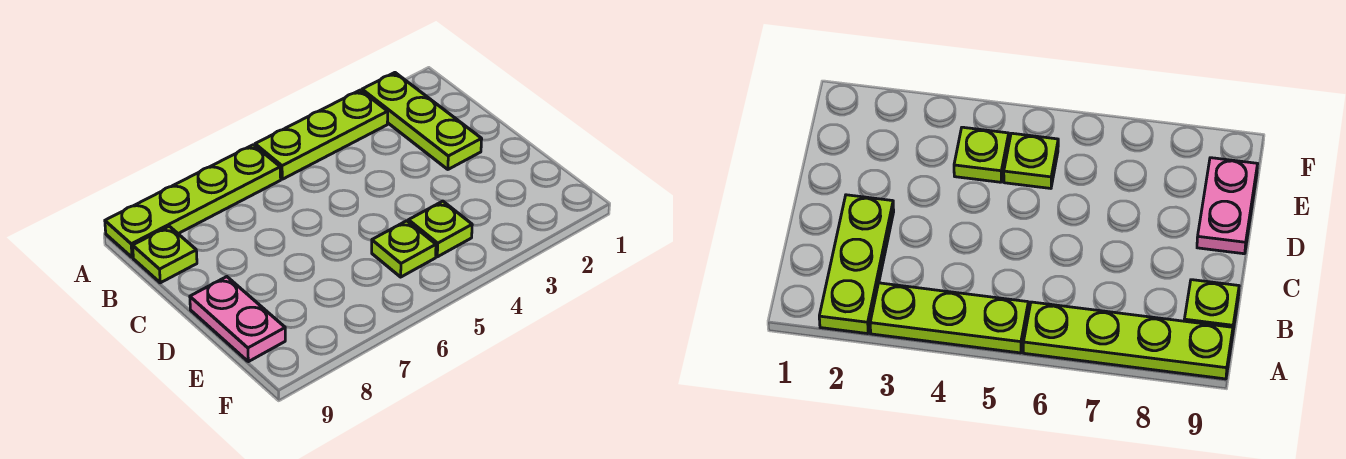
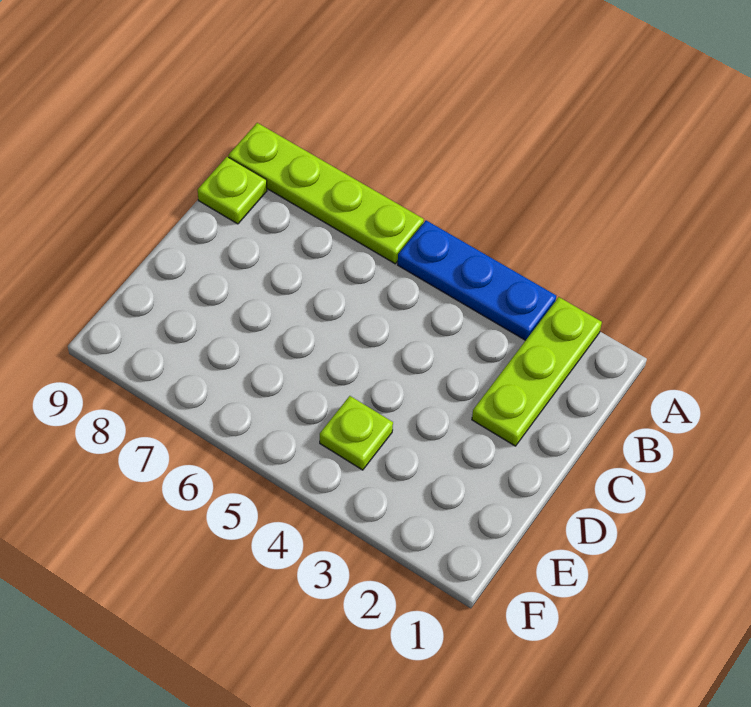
lime 1x3 plate [255,90,388,179] -> blue 1x3 plate [398,220,556,340]
pink 1x2 plate [190,277,285,362] -> none
lime 1x1 plate [372,221,436,277] -> none

